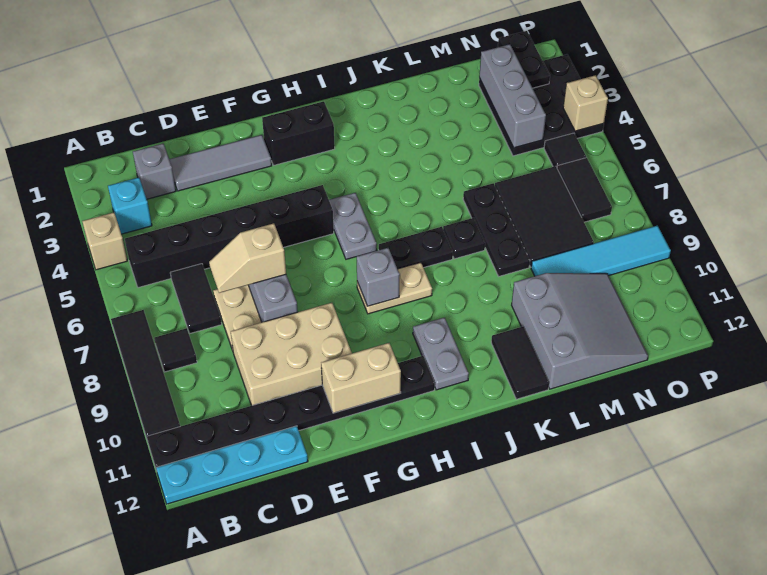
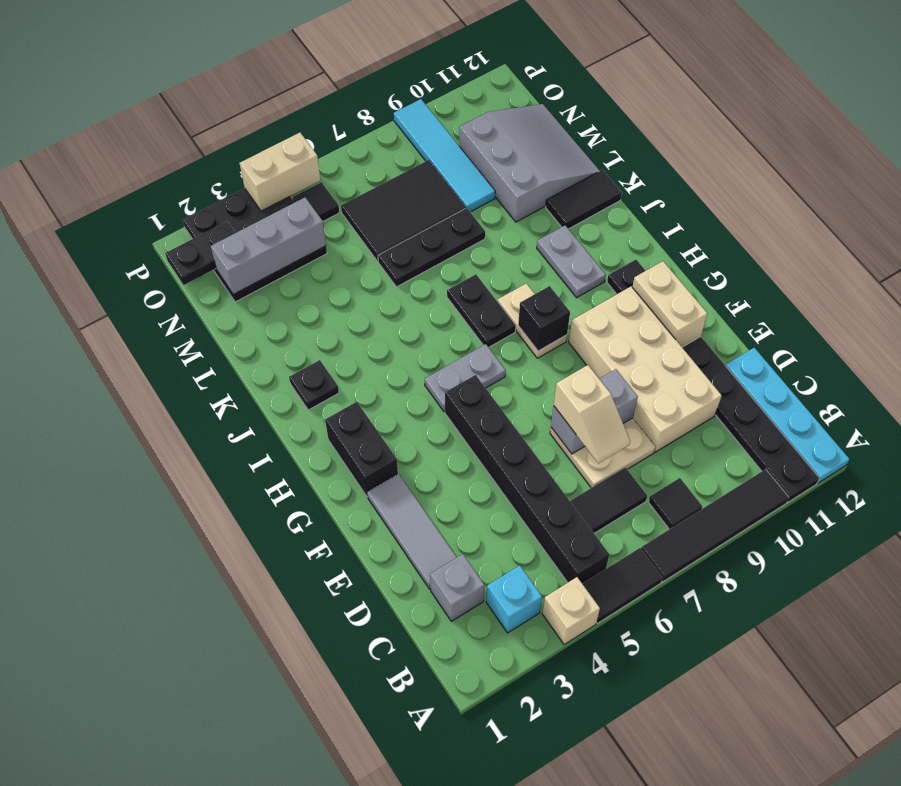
tan 2x3 brick [231,303,352,406] -> tan 2x4 brick [569,286,722,452]
grey 1x1 brick [356,248,400,306] -> black 1x1 brick [518,286,570,351]
grey 1x2 plate [413,317,469,390] -> grey 1x2 plate turned to [537,225,606,298]
black 1x1 plate [443,218,485,259] -> black 1x1 plate moved to [289,360,339,410]
grey 3x3 slope [512,273,648,389] -> grey 3x3 slope turned to [459,104,600,222]
black 1x2 tile [557,158,612,222] -> black 1x2 tile moved to [583,548,663,623]
tan 1x1 brick [563,75,608,131] -> tan 1x2 brick [240,133,321,211]

